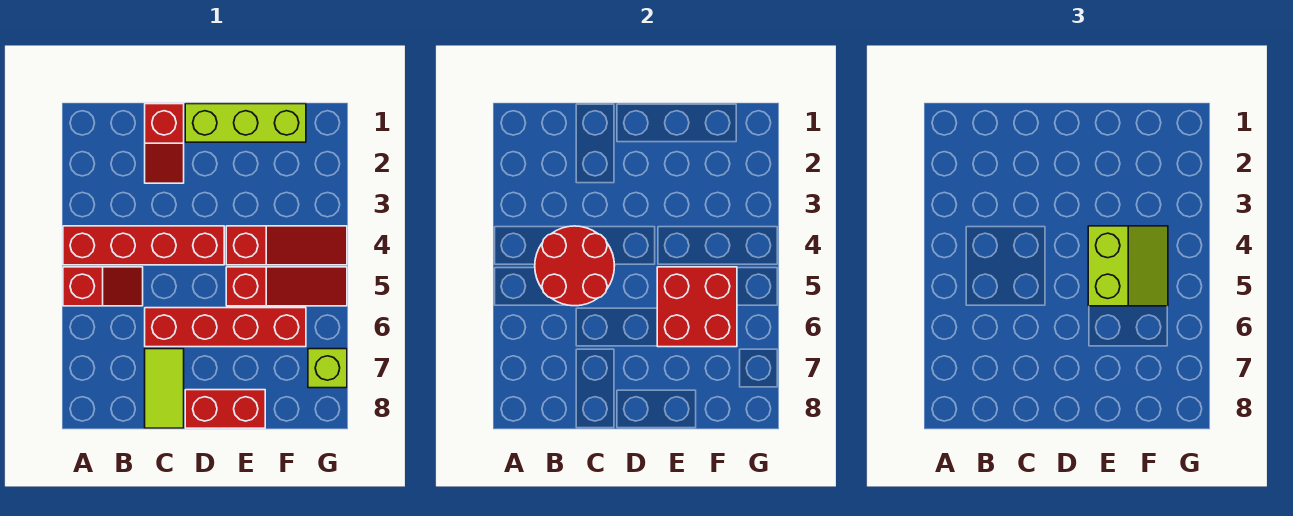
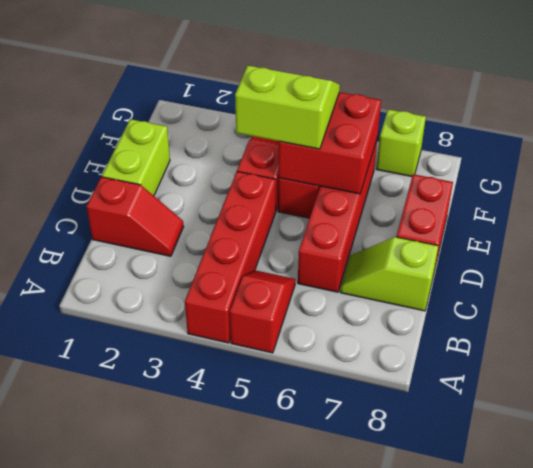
red 2x2 round brick [535,226,614,306] -> none
lime 1x2 tile [145,349,184,428] -> lime 1x2 slope [340,237,438,311]
lime 1x3 brick [185,104,306,142] -> lime 1x2 brick [102,119,170,196]

